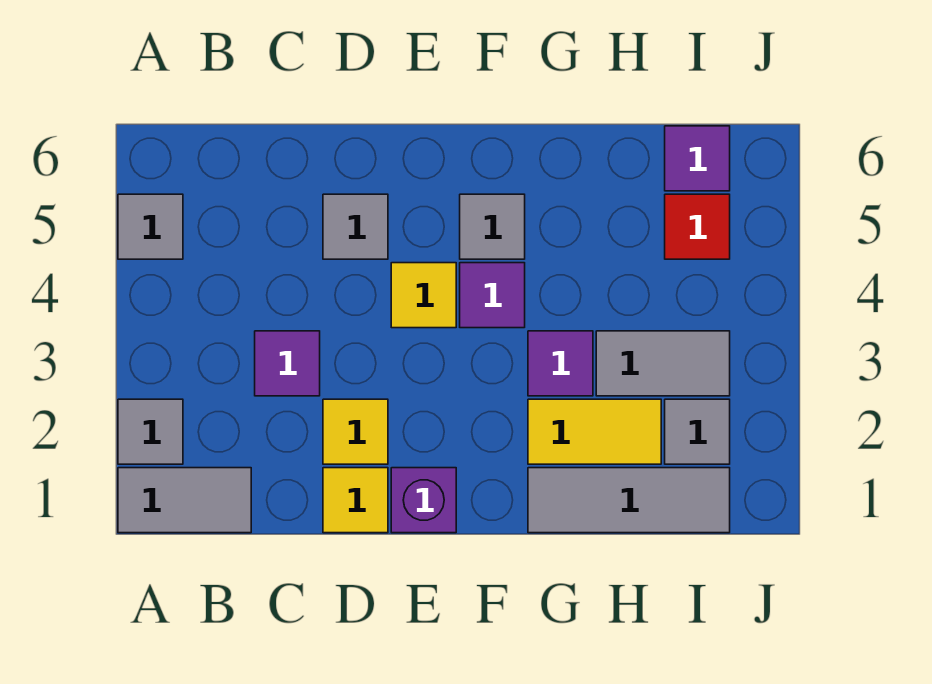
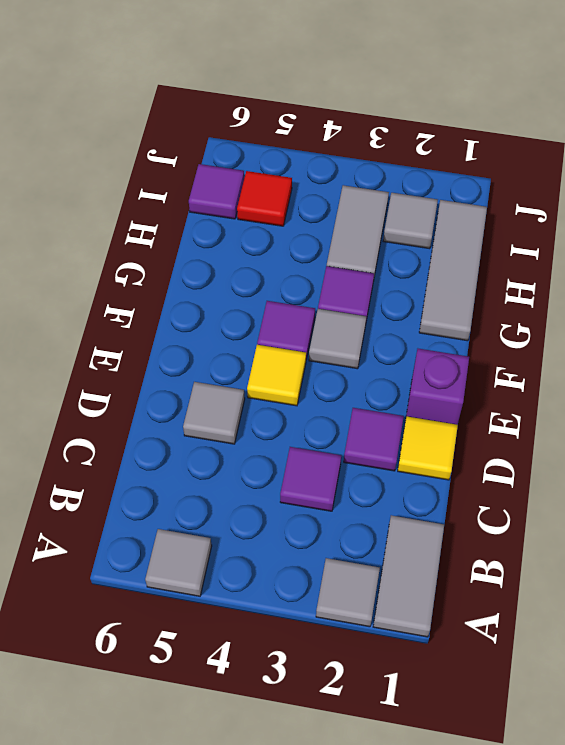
yellow 1x1 tile [323,399,388,464] -> purple 1x1 tile [344,408,404,471]
grey 1x1 tile [460,194,525,259] -> grey 1x1 tile moved to [309,309,366,369]
yellow 1x2 tile [528,399,661,464] -> none

